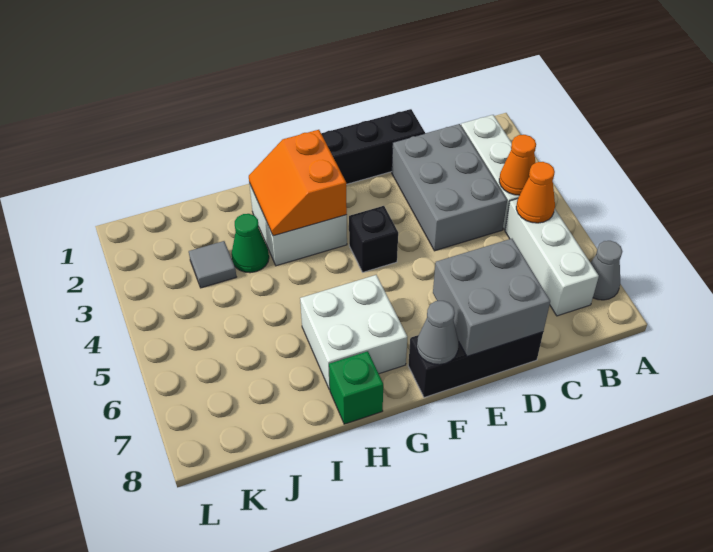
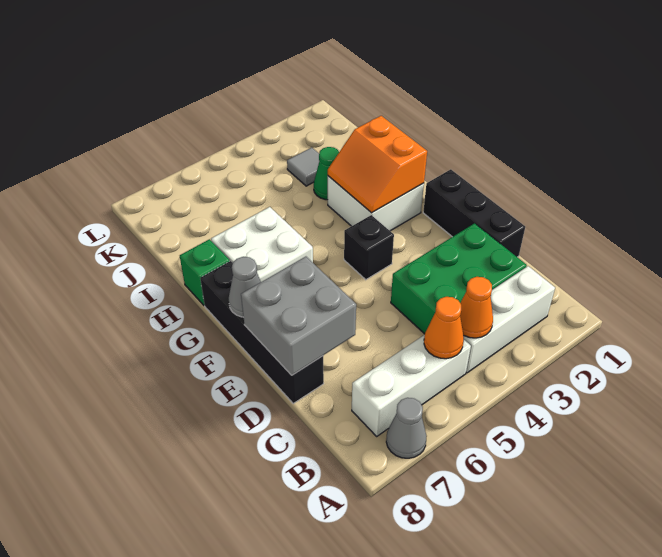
grey 2x3 brick [392,124,507,251] -> green 2x3 brick [391,224,527,334]
black 1x3 brick [408,332,543,398] -> black 1x4 brick [200,261,324,403]
orange 2x2 slope [249,130,347,236] -> orange 2x2 slope turned to [328,116,427,213]

